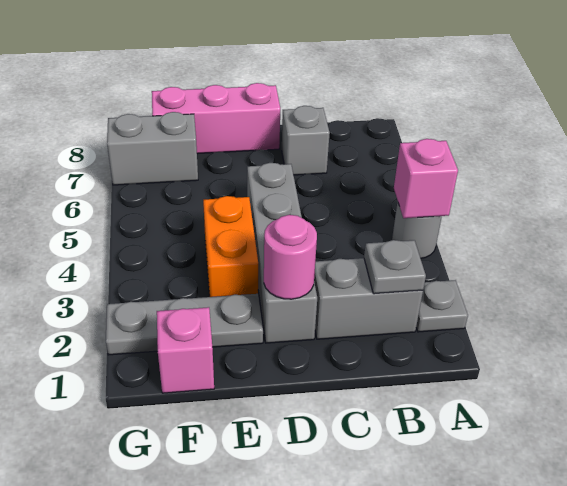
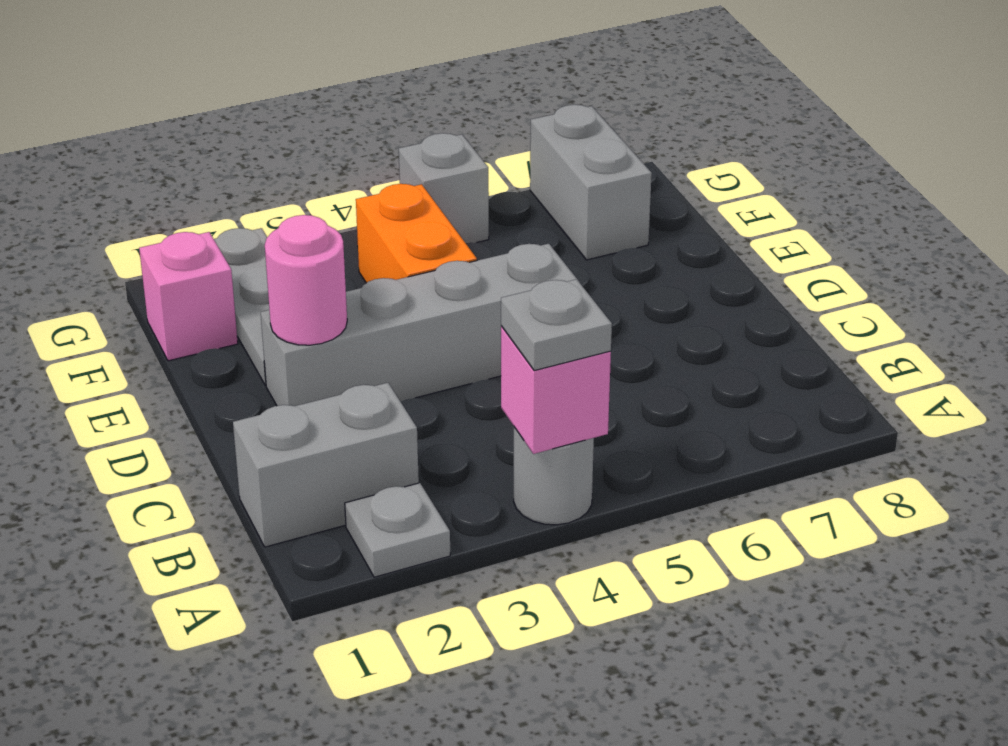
grey 1x2 brick [314,258,423,339] -> grey 1x2 brick turned to [233,383,419,547]
grey 1x1 plate [364,240,426,294] -> grey 1x1 plate moved to [501,279,612,371]
grey 1x1 brick [282,106,330,175] -> grey 1x1 brick moved to [399,133,489,243]
pink 1x3 brick [152,83,280,154] -> none
orange 1x2 brick [203,196,258,297] -> orange 1x2 brick turned to [356,184,477,283]

